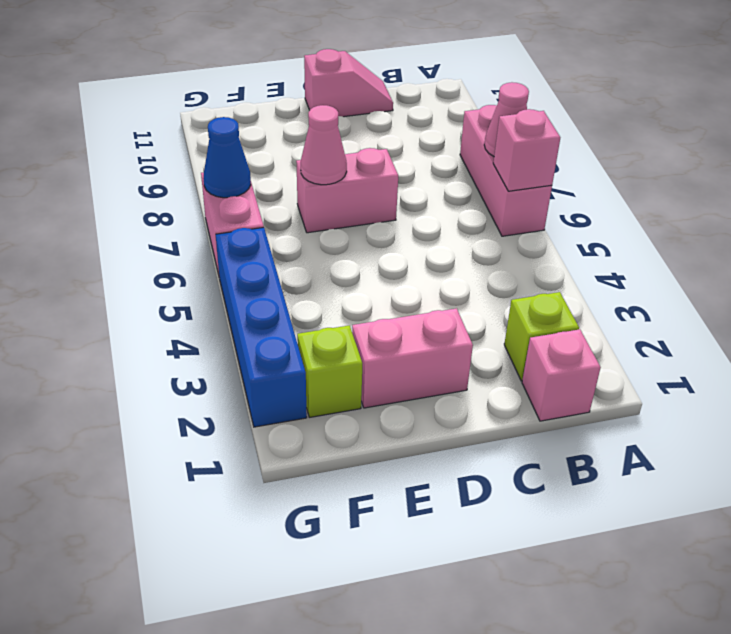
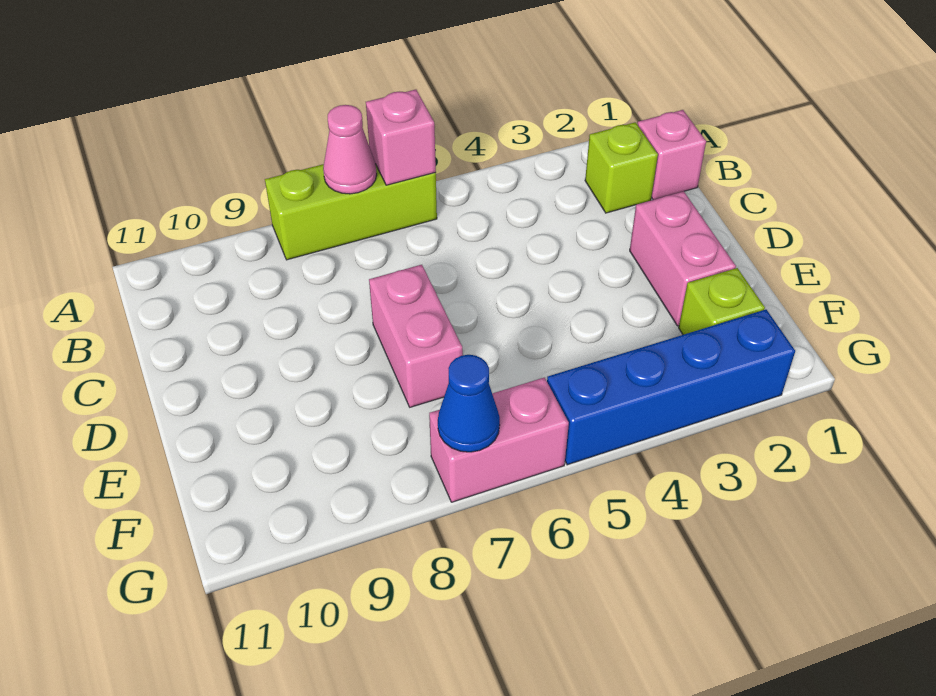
pink 1x3 brick [460,105,552,236] -> lime 1x3 brick [265,164,437,260]
pink 1x2 slope [304,49,393,117] -> none
pink 1x1 cone [301,105,347,185] -> none

